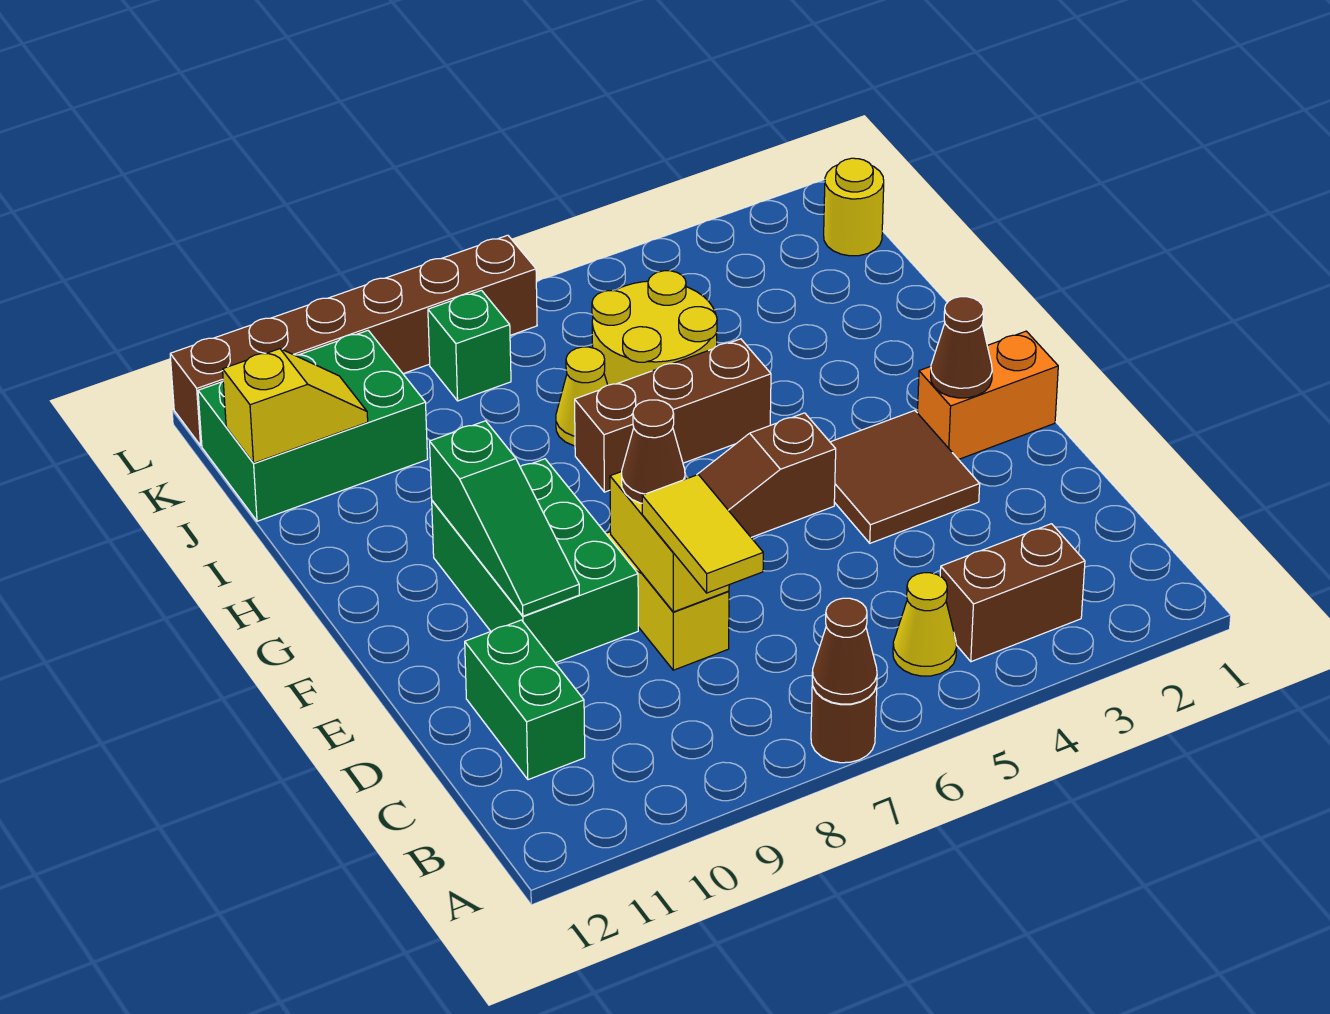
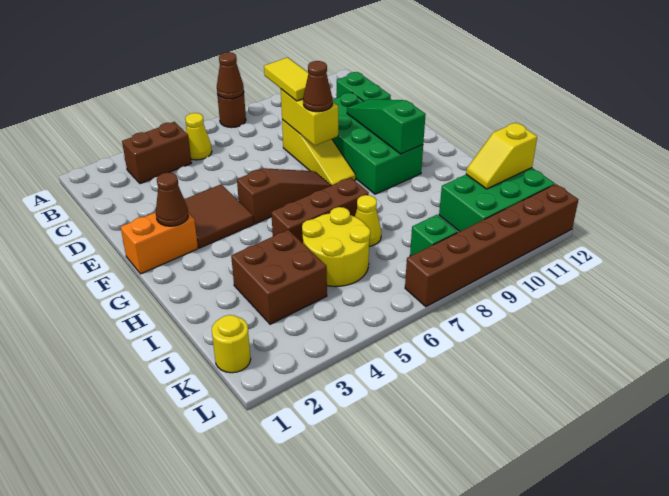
green 2x3 brick [432,459,638,663] -> green 2x4 brick [332,92,423,194]
none -> brown 2x2 brick [231,230,327,324]

